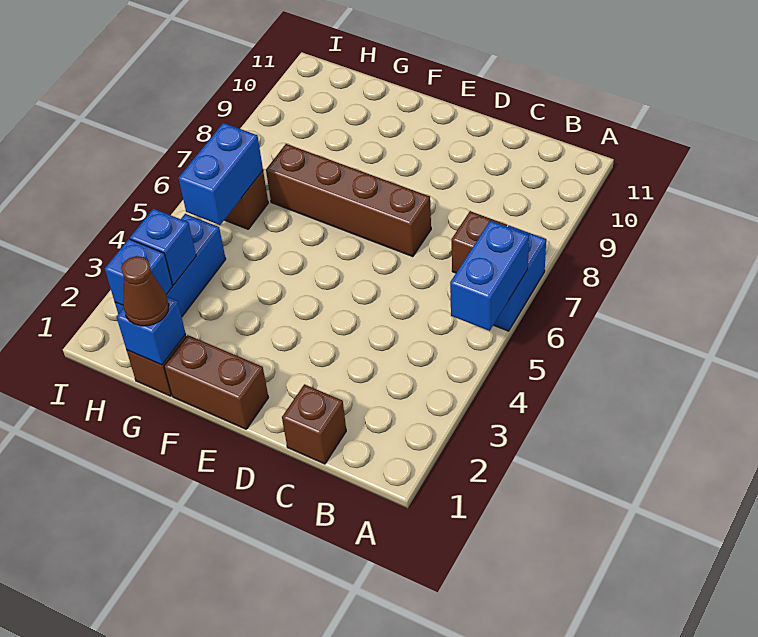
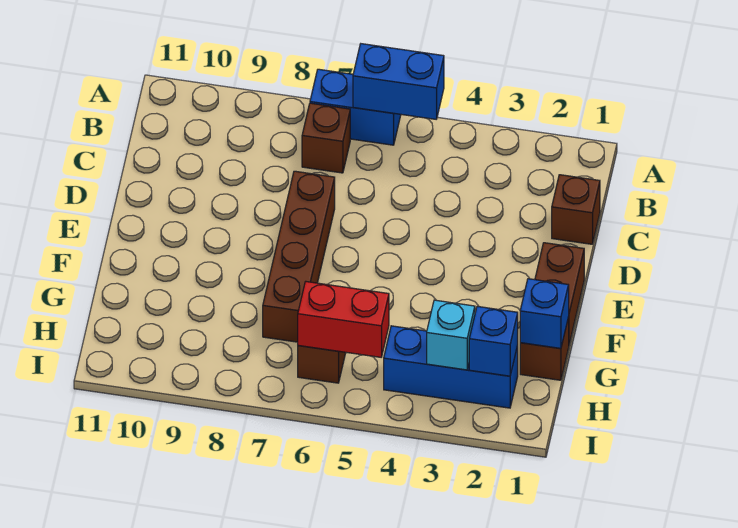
brown 1x1 cone [121,256,169,326] -> none
blue 1x1 brick [130,209,196,285] -> cyan 1x1 brick [427,300,475,370]
blue 1x2 brick [179,123,263,225] -> red 1x2 brick [298,282,389,357]

